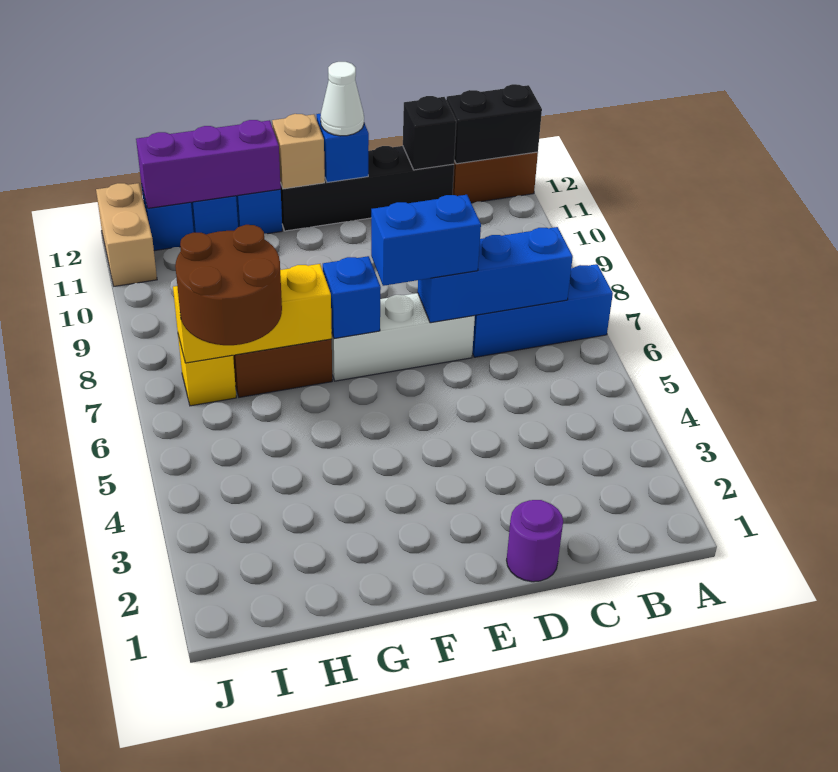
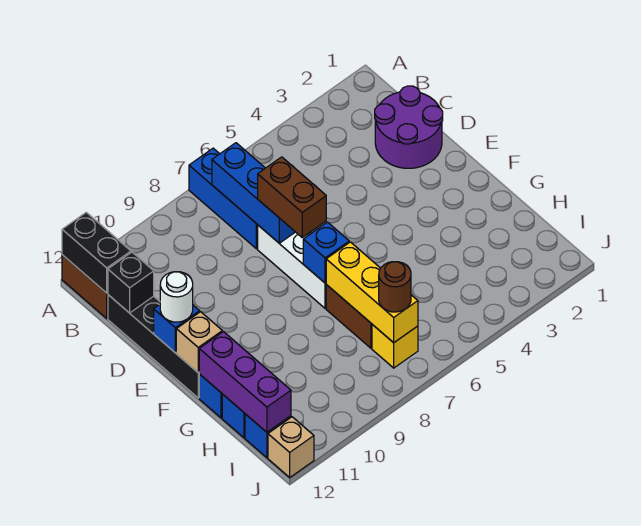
purple 1x1 round brick [507,500,563,582] -> purple 2x2 round brick [375,86,443,168]
blue 1x2 brick [371,195,481,286] -> brown 1x2 brick [258,157,326,237]
white 1x1 cone [321,62,364,136] -> white 1x1 round brick [160,272,193,322]
brown 2x2 round brick [175,225,282,345] -> brown 1x1 round brick [379,262,411,312]
tan 1x2 brick [96,183,157,286] -> tan 1x1 brick [268,417,314,477]

